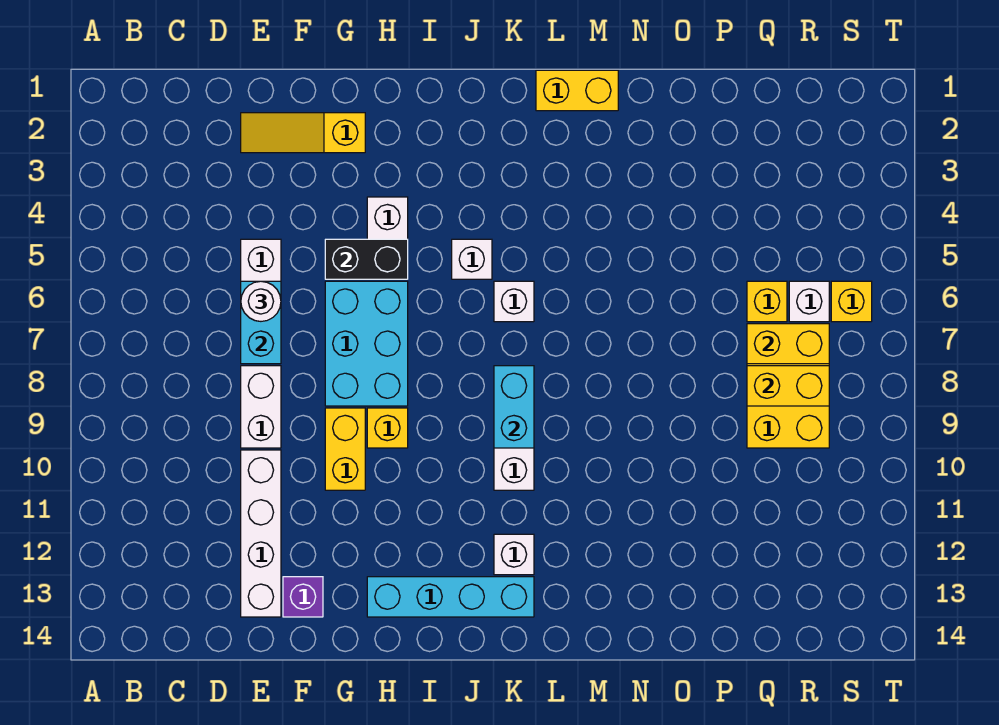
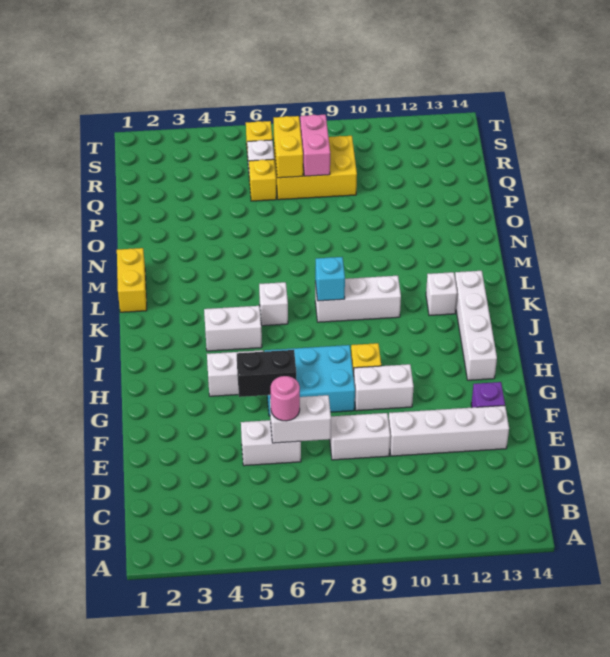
yellow 1x3 slope [241,113,365,153] -> none
cyan 1x2 brick [241,281,281,364] -> white 1x2 brick [270,395,331,443]
white 1x1 round brick [241,281,281,321] -> pink 1x1 round brick [271,376,300,421]
black 1x2 brick [325,239,408,279] -> black 1x2 brick turned to [237,350,296,397]
yellow 1x2 brick [325,408,365,490] -> white 1x2 brick [353,364,414,411]
cyan 1x4 brick [367,577,534,617] -> white 1x4 brick [455,271,497,380]
white 1x1 brick [452,239,492,279] -> white 1x2 brick [204,306,262,351]
cyan 1x2 brick [494,366,534,448] -> cyan 1x1 brick [315,257,345,301]
yellow 1x2 brick [747,366,829,406] -> pink 1x2 brick [300,115,330,176]

